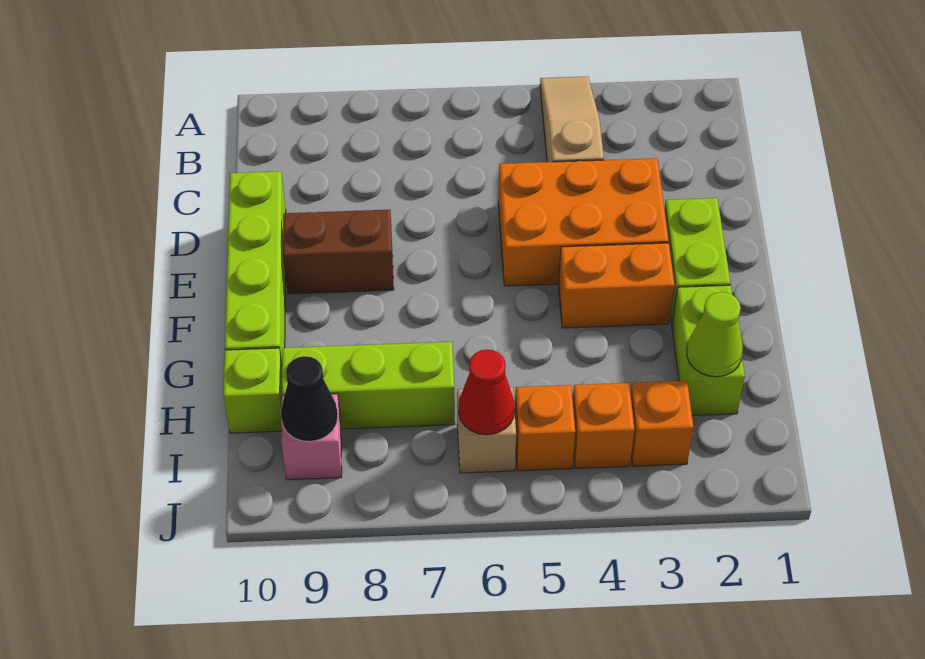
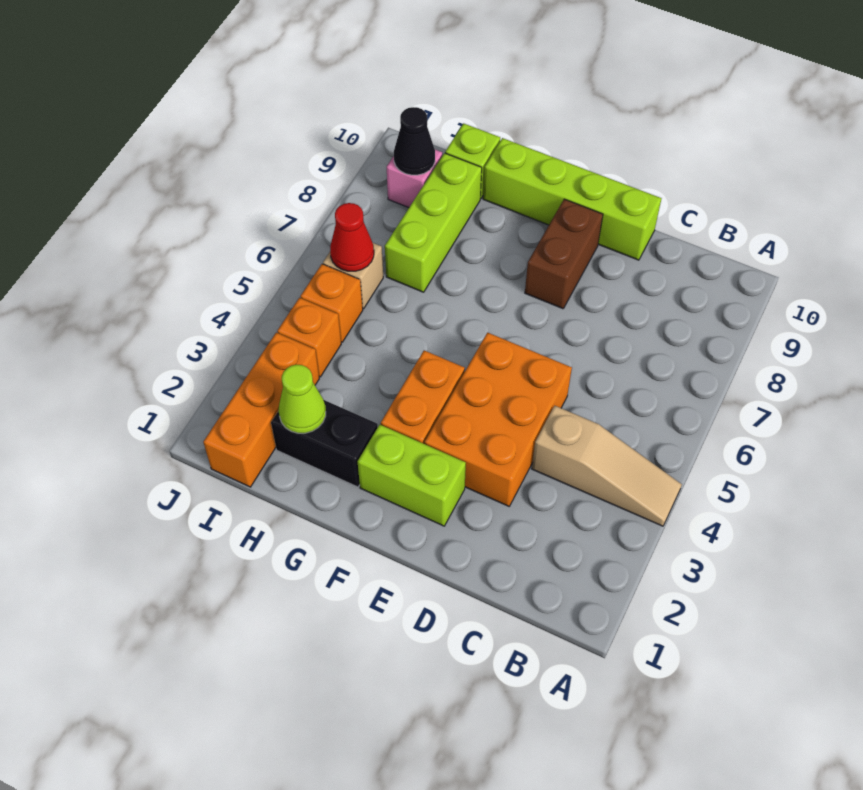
lime 1x2 brick [672,285,745,416] -> black 1x2 brick [271,400,378,487]
orange 1x1 brick [631,381,693,466] -> orange 1x3 brick [203,333,319,487]

